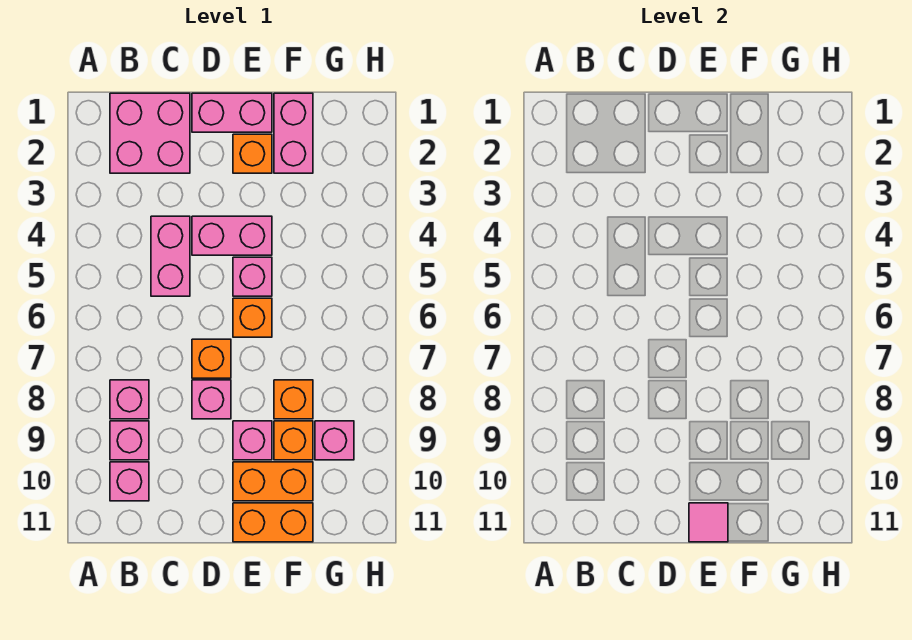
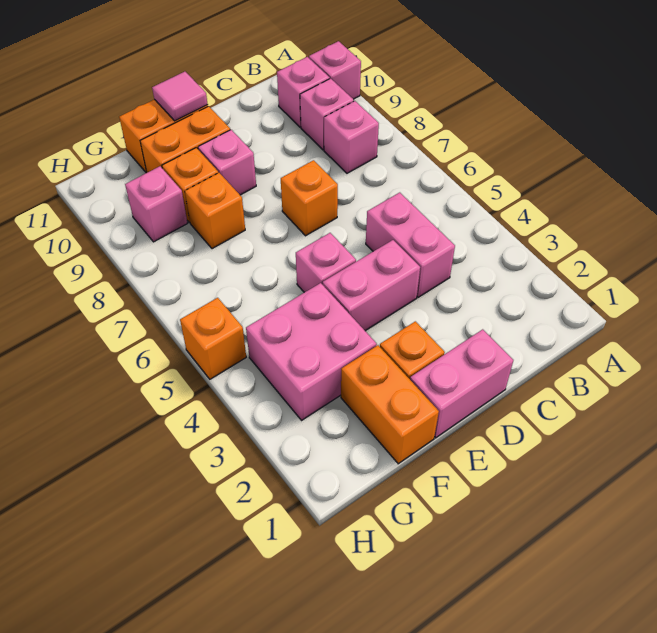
pink 2x2 brick [110,93,190,173] -> pink 2x2 brick moved to [246,283,377,420]
pink 1x1 brick [192,380,231,419] -> pink 1x1 brick moved to [309,41,361,99]
orange 1x1 brick [233,298,272,337] -> orange 1x1 brick moved to [180,298,246,379]
pink 1x2 brick [274,93,313,173] -> orange 1x2 brick [341,345,439,464]

